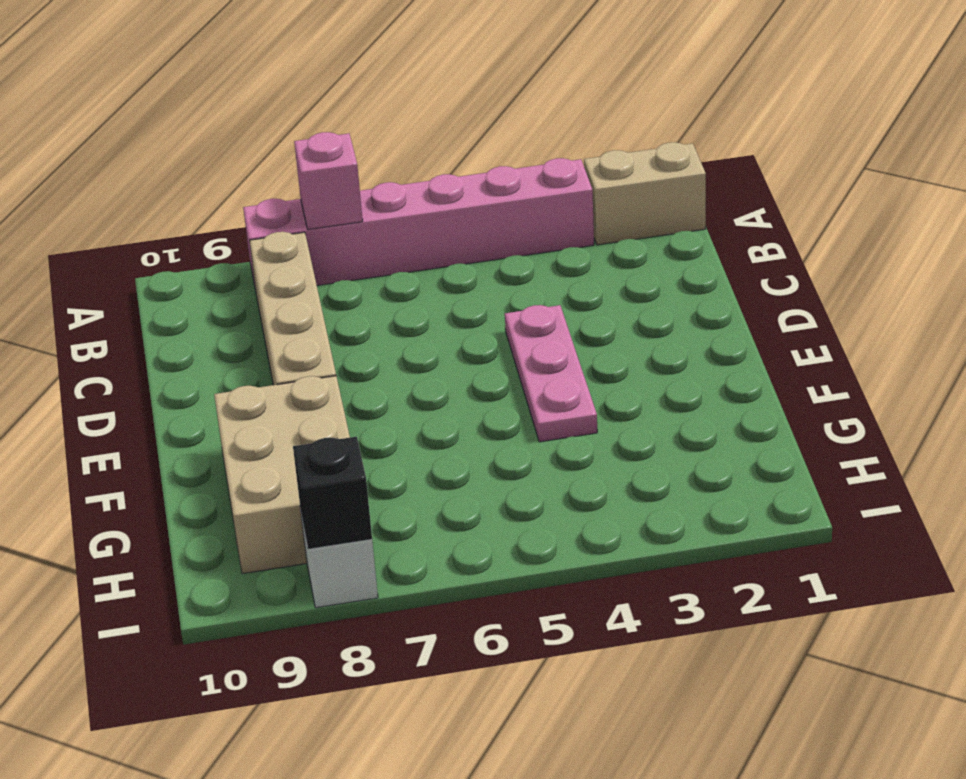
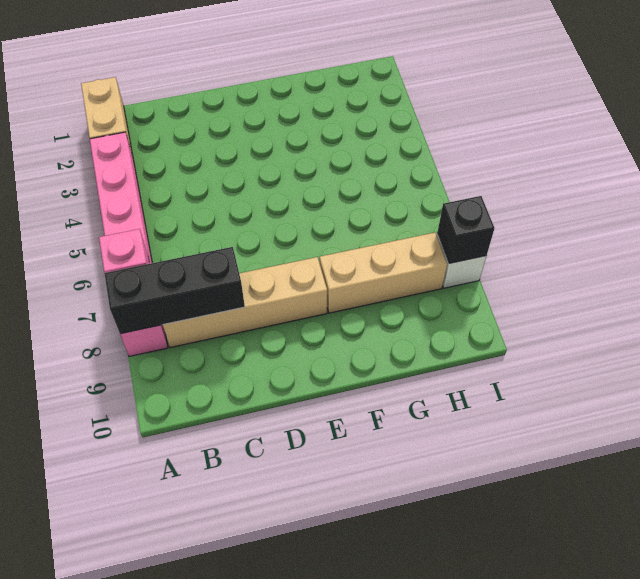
none -> black 1x3 brick [104,247,245,334]
pink 1x3 plate [505,305,597,442] -> none
tan 2x3 brick [214,376,350,574] -> tan 1x3 brick [320,233,447,313]

